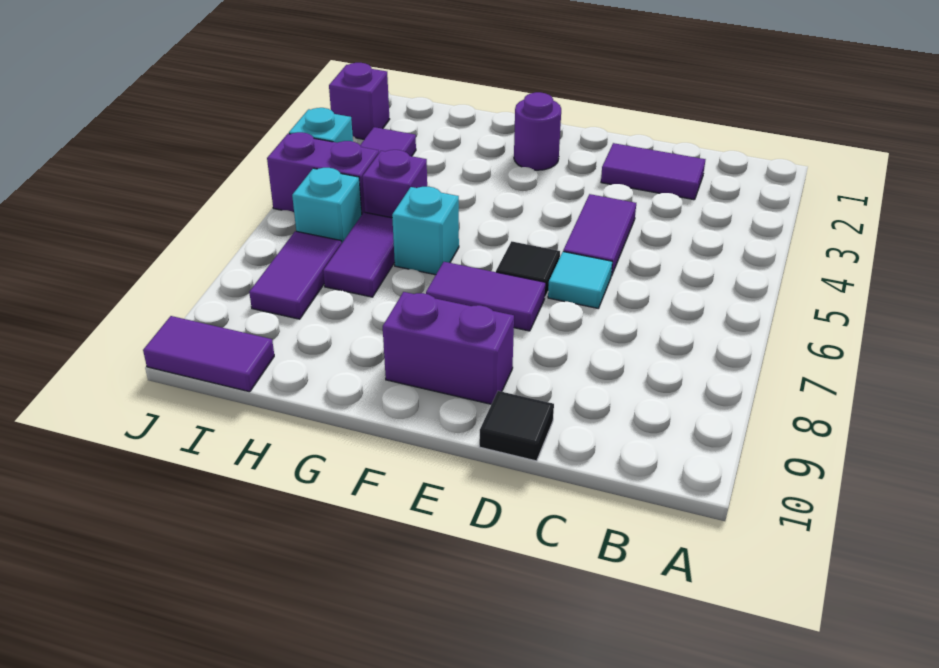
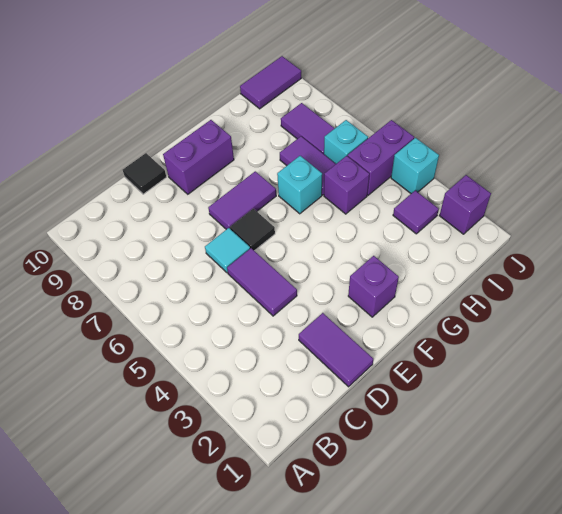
purple 1x2 tile [601,143,706,200] -> purple 1x2 tile turned to [299,313,373,387]
purple 1x1 round brick [514,92,561,170] -> purple 1x1 brick [348,256,399,317]

